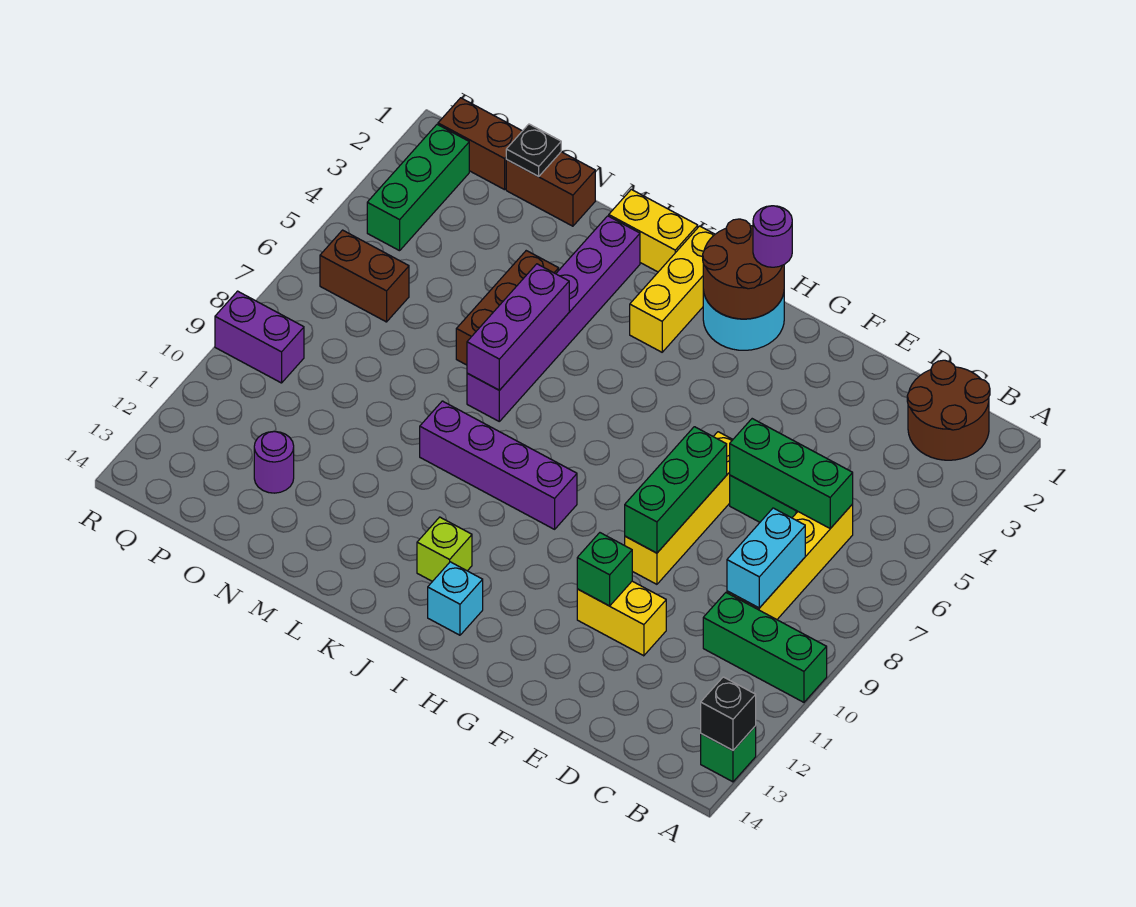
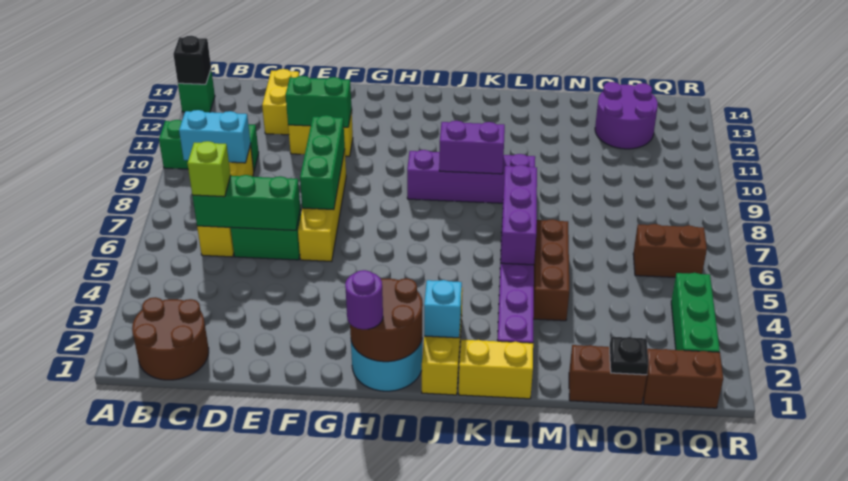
cyan 1x2 brick [727,508,805,608] -> cyan 1x2 brick turned to [179,110,251,163]
none -> yellow 1x2 brick [262,69,299,135]
green 1x1 brick [577,533,632,606] -> green 1x2 brick [286,76,352,127]
cyan 1x1 brick [428,562,483,635] -> cyan 1x1 brick moved to [424,280,462,338]
lime 1x1 brick [417,517,472,581] -> lime 1x1 brick moved to [187,141,231,197]
purple 1x1 round brick [254,431,294,493] -> purple 2x2 round brick [595,82,658,149]
purple 1x2 brick [215,291,304,383] -> purple 1x2 brick moved to [439,121,505,174]

